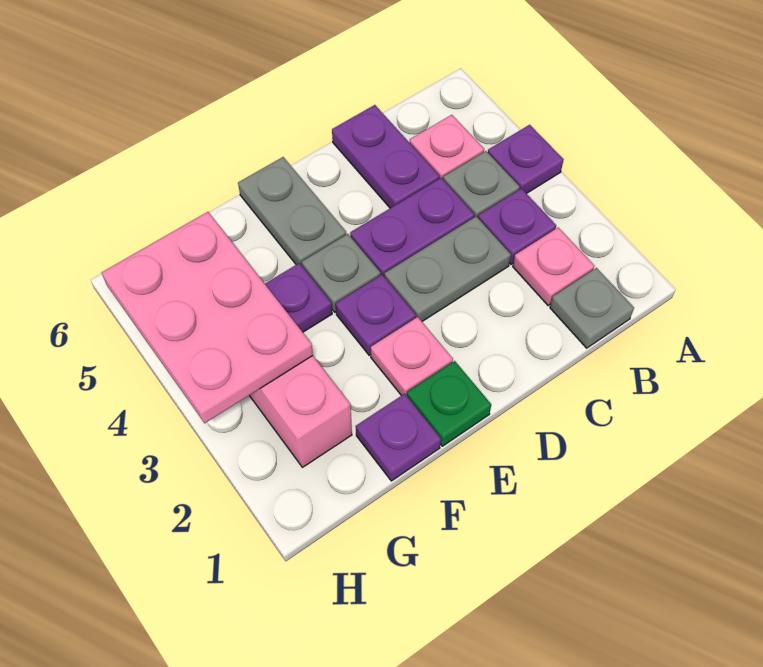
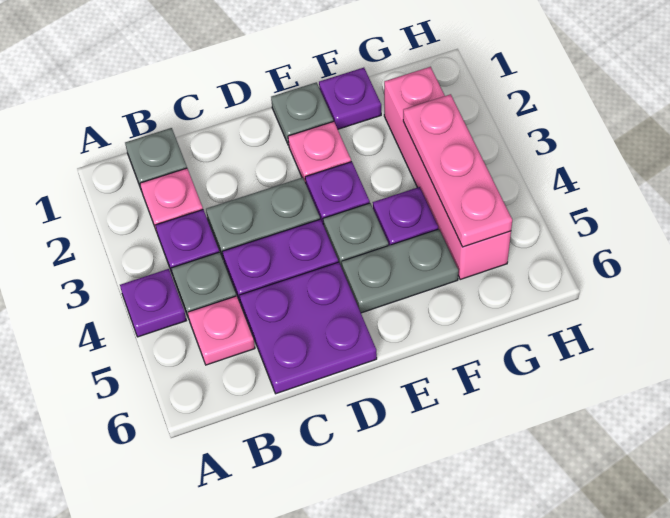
purple 1x2 plate [332,105,440,208] -> purple 2x2 plate [240,262,377,394]
green 1x1 plate [407,361,491,446] -> grey 1x1 plate [271,82,333,145]
grey 1x2 plate [238,157,346,266] -> grey 1x2 plate turned to [342,229,458,313]
pink 2x3 plate [102,212,313,423] -> pink 1x3 plate [403,94,512,247]

